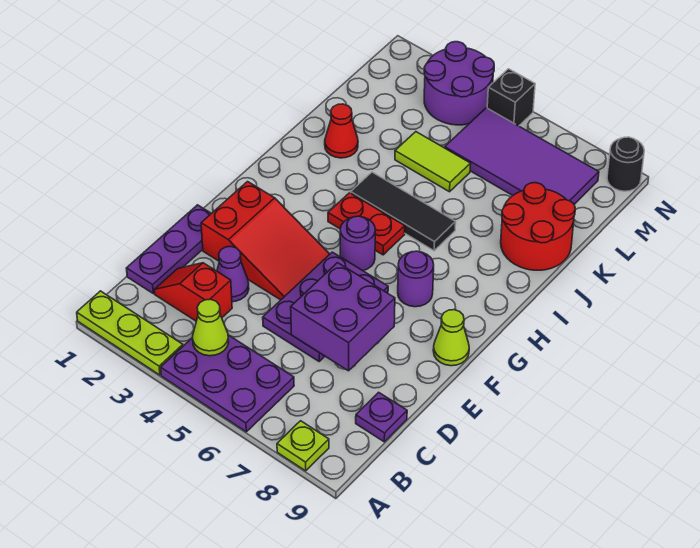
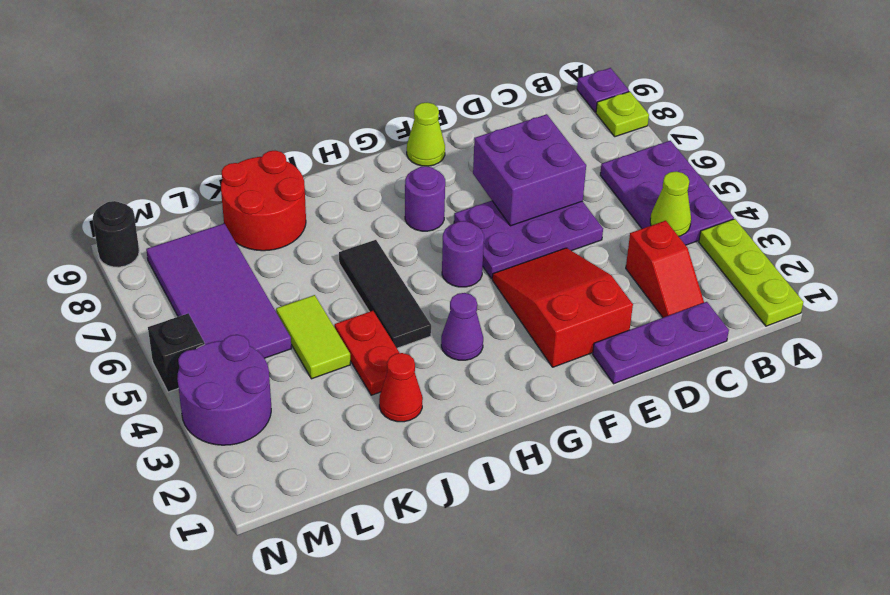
purple 1x1 plate [356,392,407,442] -> purple 1x1 plate moved to [577,68,629,112]
purple 1x1 cone [217,247,249,302] -> purple 1x1 cone moved to [441,293,483,360]
red 1x2 plate [328,193,405,255] -> red 1x2 plate moved to [335,311,399,395]

